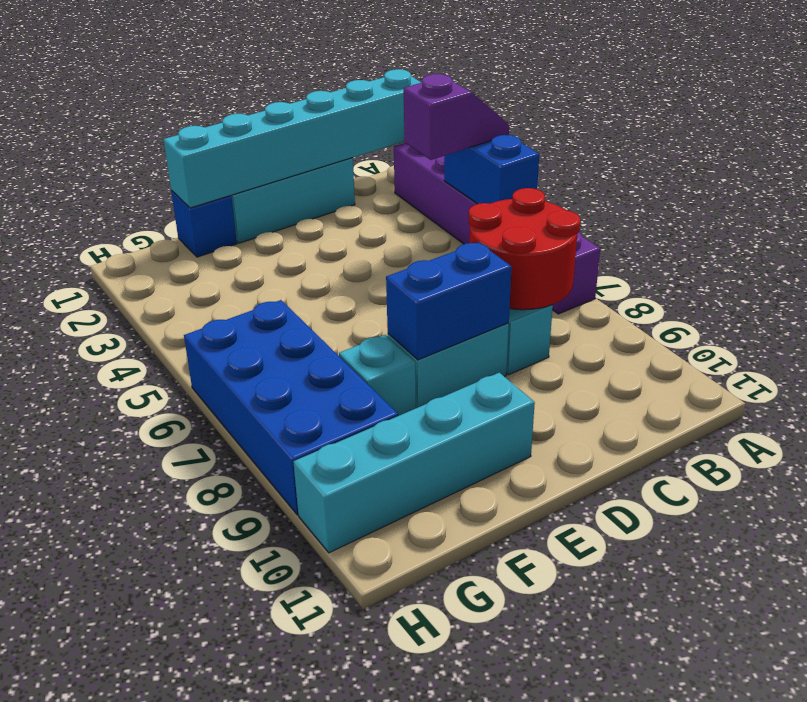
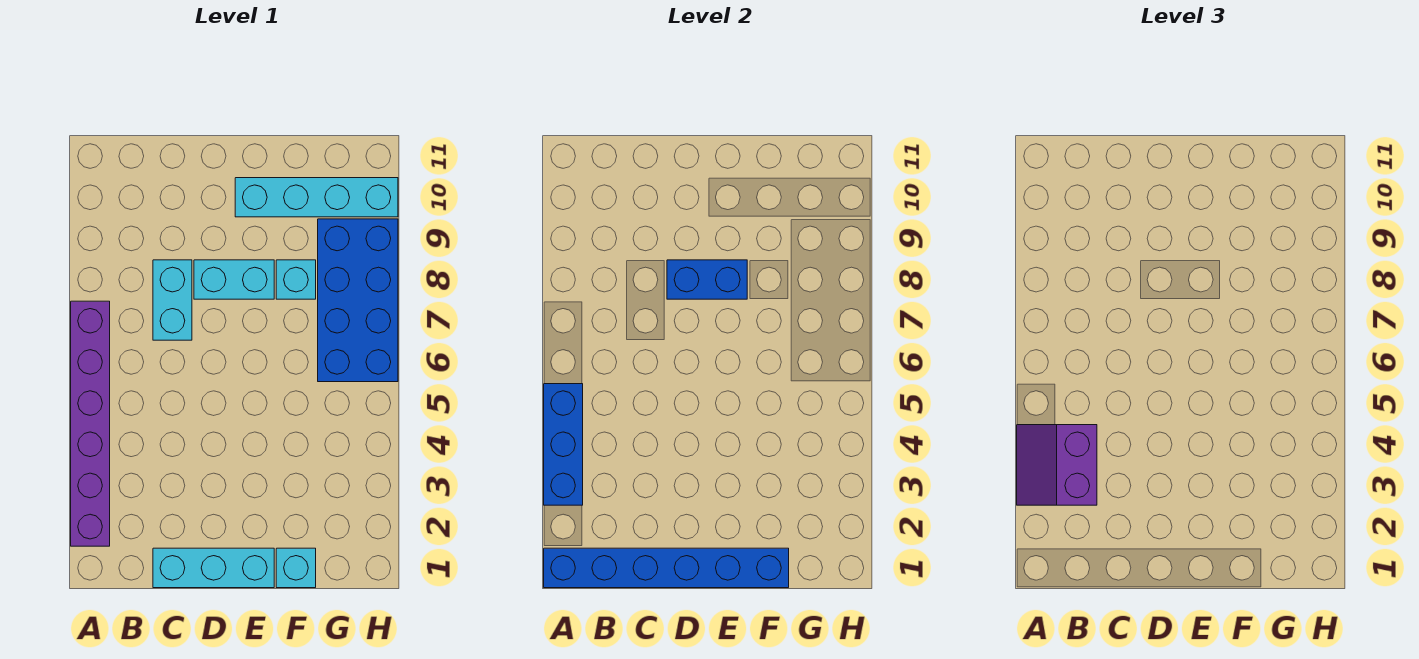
cyan 1x6 brick [163,69,422,208] -> blue 1x6 brick [544,548,789,588]
blue 1x2 brick [444,135,539,204] -> blue 1x3 brick [544,384,583,505]
purple 1x2 slope [404,74,509,160] -> purple 2x2 slope [1017,425,1097,505]
red 2x2 round brick [469,188,580,310] -> none
blue 1x1 brick [171,191,237,257] -> cyan 1x1 brick [276,548,316,588]

